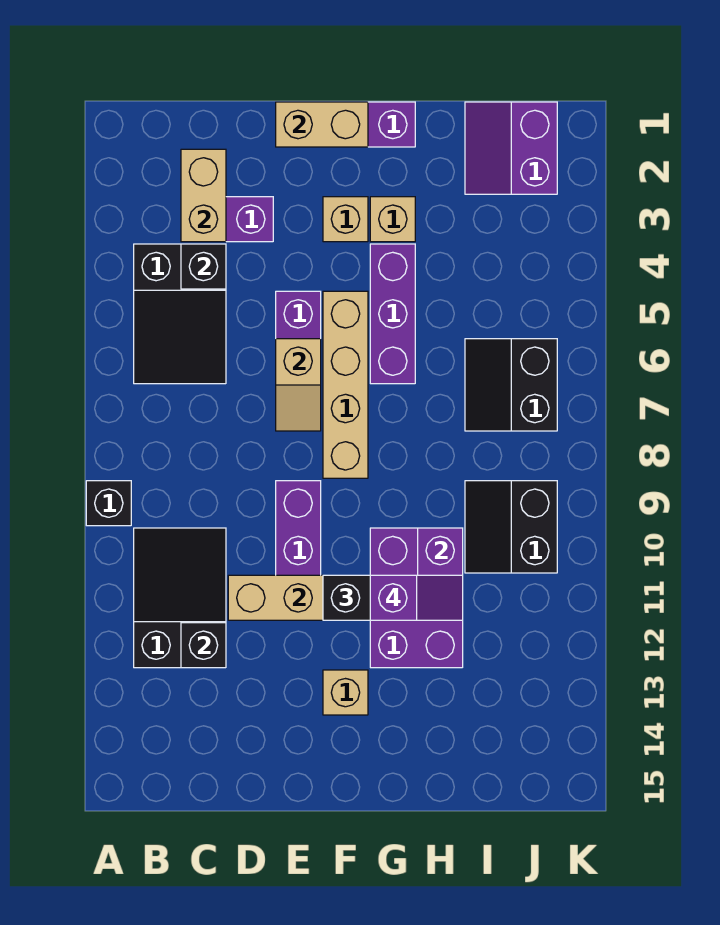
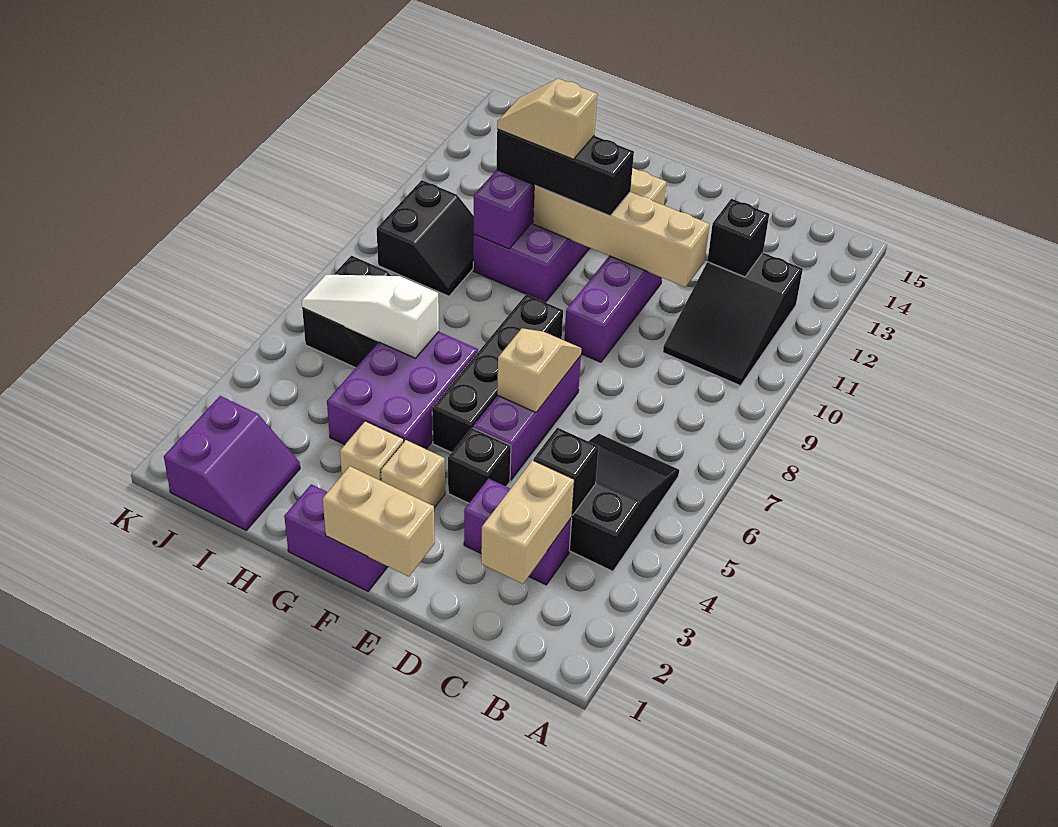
black 1x1 brick [86,481,131,526] -> black 1x1 brick moved to [448,428,511,503]
tan 1x4 brick [323,291,368,478] -> black 1x4 brick [432,294,563,453]
purple 1x3 brick [370,244,415,384] -> purple 2x3 brick [327,332,478,449]
purple 1x2 slope [370,575,463,620] -> tan 1x2 slope [497,78,597,159]
none -> white 1x3 slope [302,275,439,358]

